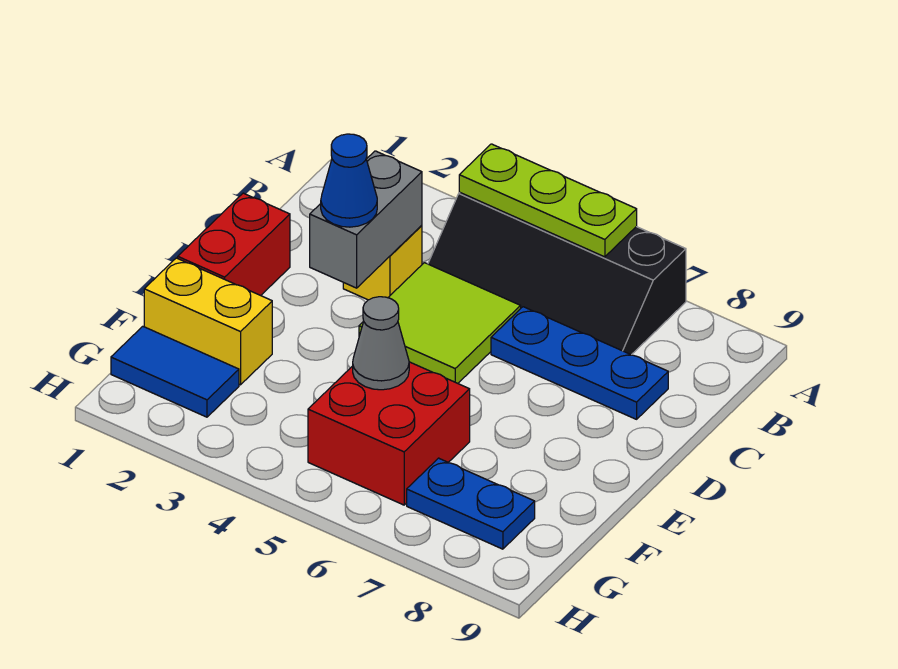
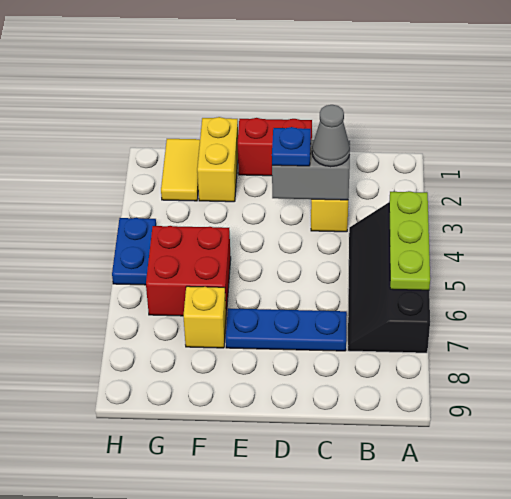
lime 2x2 tile [359,263,521,383] -> none
blue 1x3 plate [491,307,668,419] -> blue 1x3 plate turned to [226,308,347,351]
blue 1x1 cone [321,134,377,227] -> blue 1x1 plate [272,127,311,166]
grey 1x1 cone [353,297,409,390] -> grey 1x1 cone moved to [312,105,350,167]
none -> yellow 1x1 brick [183,286,226,348]
blue 1x2 tile [111,326,239,417] -> yellow 1x2 tile [161,139,200,201]
blue 1x2 plate [407,458,535,549] -> blue 1x2 plate moved to [112,218,156,285]

